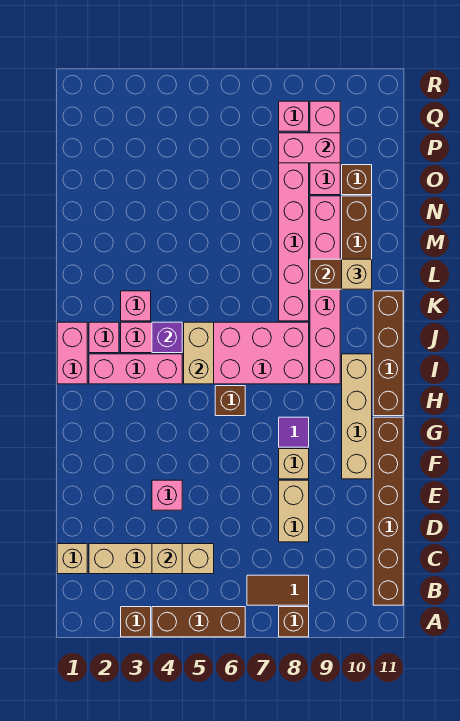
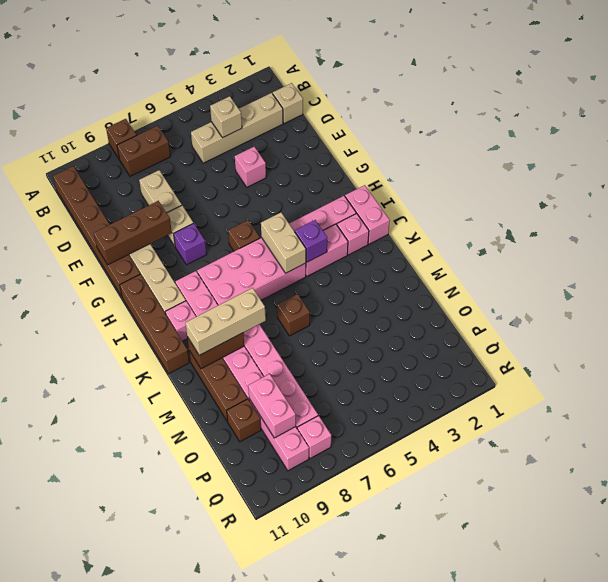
brown 1x1 brick [121,607,151,637] -> brown 1x1 brick moved to [277,294,310,336]
brown 1x3 brick [152,607,245,637] -> brown 1x3 brick moved to [94,201,172,265]
brown 1x2 tile [247,575,309,605] -> brown 1x2 brick [117,126,170,176]
purple 1x1 tile [279,417,309,447] -> purple 1x1 brick [174,223,207,265]
pink 1x1 brick [121,291,151,321] -> pink 1x1 brick moved to [165,301,196,341]
tan 1x1 brick [342,259,372,289] -> tan 1x3 brick [186,288,266,355]
pink 1x2 brick [279,133,340,163] -> pink 1x2 brick turned to [248,374,296,438]

